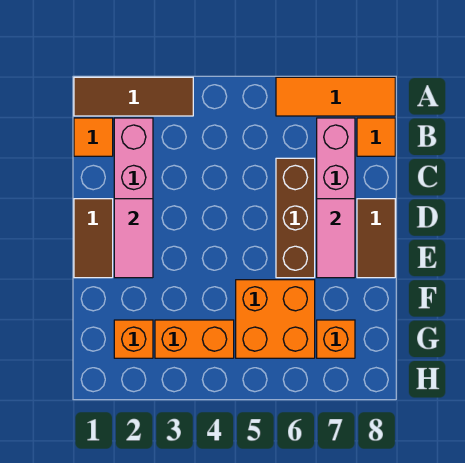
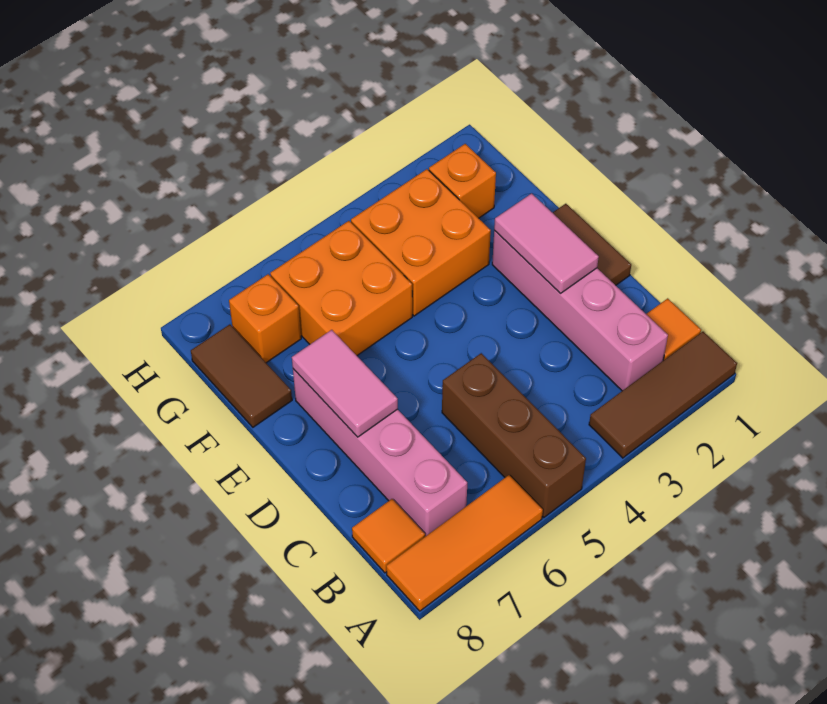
brown 1x3 brick [276,158,315,278] -> brown 1x3 brick moved to [442,353,586,517]
brown 1x2 tile [357,199,395,278] -> brown 1x2 tile moved to [191,324,292,427]
orange 1x2 brick [155,320,234,358] -> orange 2x2 brick [351,169,491,316]

